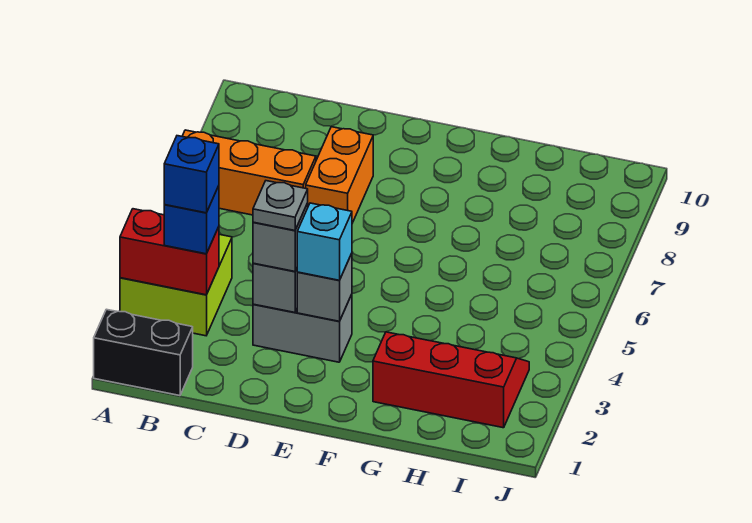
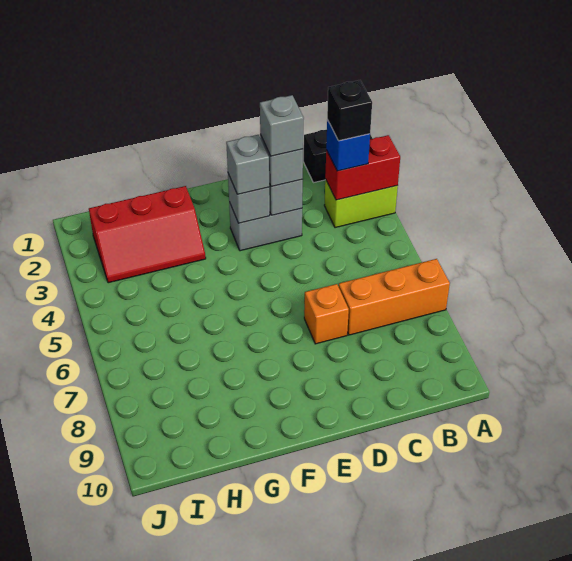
lime 2x2 brick [120,234,232,336] -> lime 1x2 brick [324,179,398,228]
blue 1x1 brick [164,136,219,213] -> black 1x1 brick [327,80,372,141]
grey 1x1 plate [253,181,308,230] -> grey 1x1 brick [260,95,304,156]
orange 1x2 brick [306,127,373,223] -> orange 1x1 brick [304,284,349,344]
cyan 1x1 brick [297,203,352,280] -> grey 1x1 brick [226,135,269,194]

